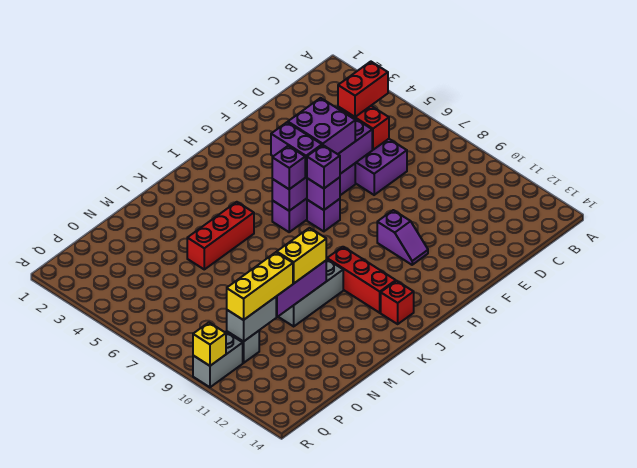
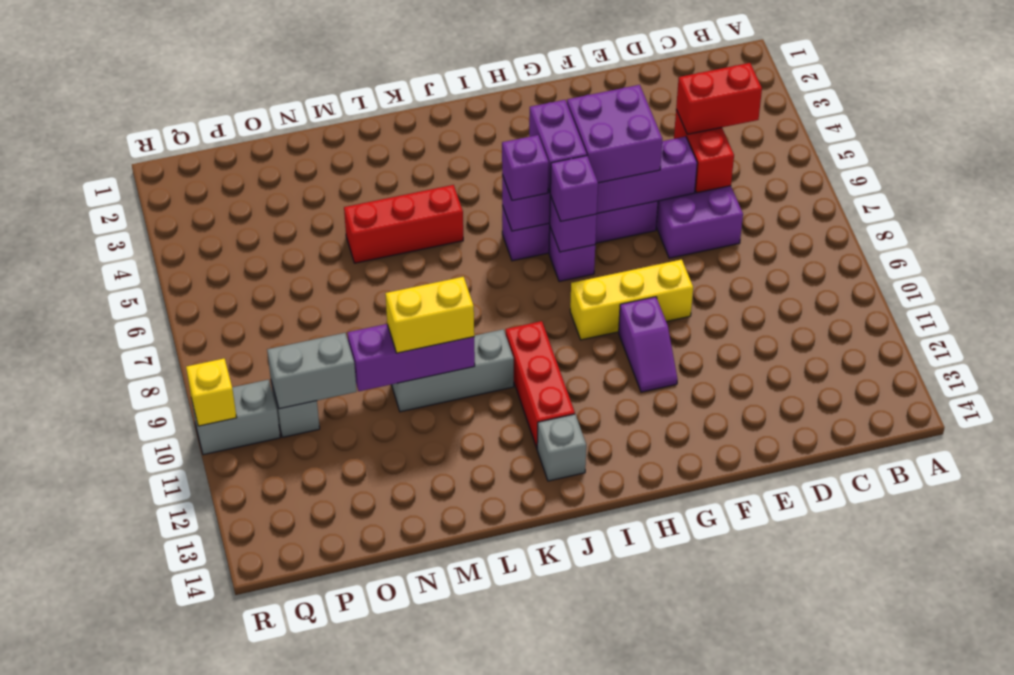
red 1x1 brick [381,281,414,324] -> grey 1x1 brick [537,414,586,481]
yellow 1x3 brick [227,252,293,320] -> yellow 1x3 brick moved to [570,259,693,340]

